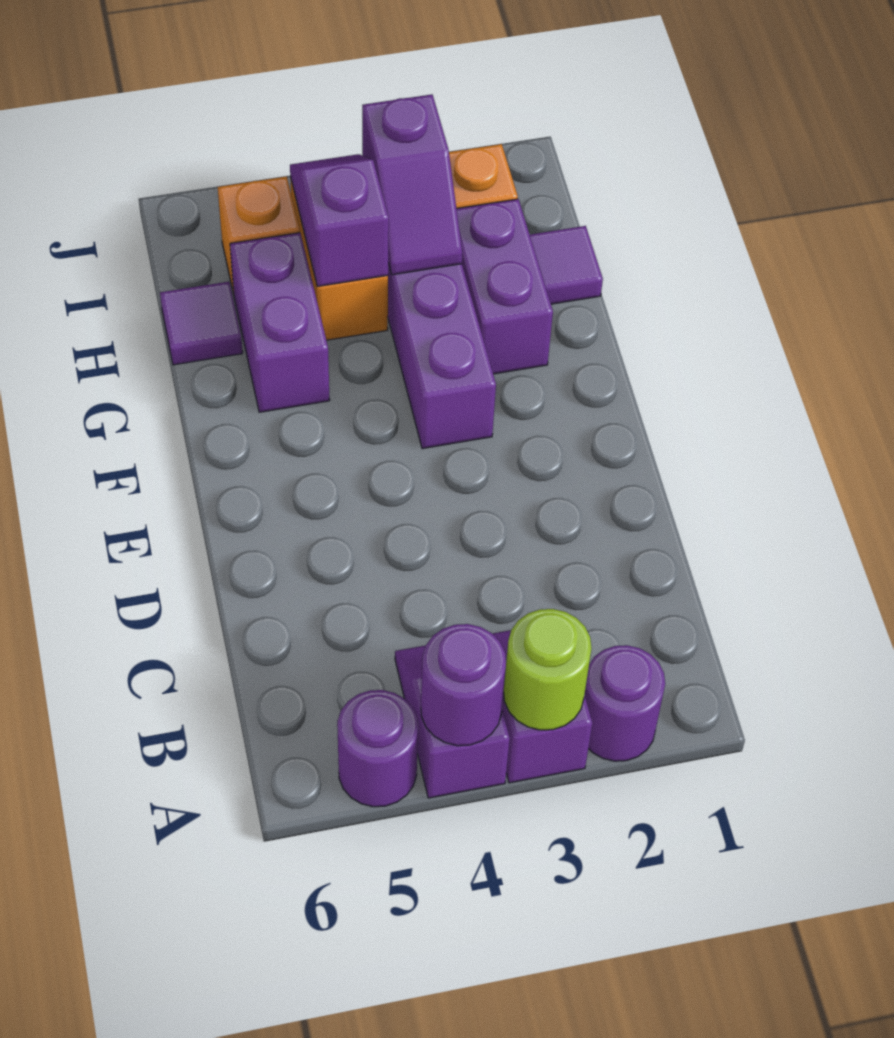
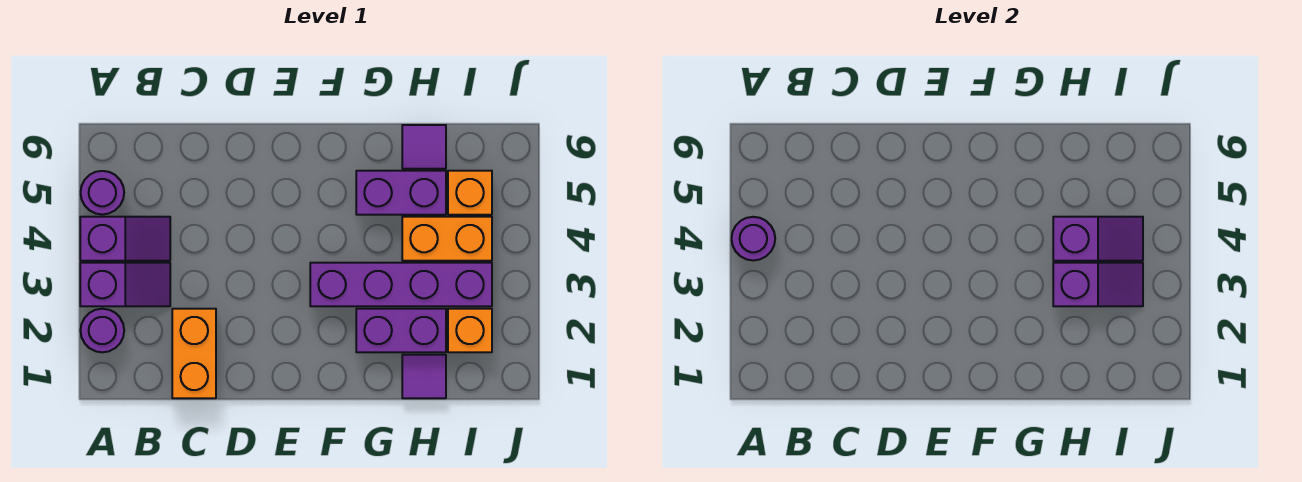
lime 1x1 round brick [504,609,592,730] -> none
none -> orange 1x2 brick [172,309,216,398]
purple 1x2 slope [362,94,462,275] -> purple 1x2 slope turned to [1053,263,1143,306]

